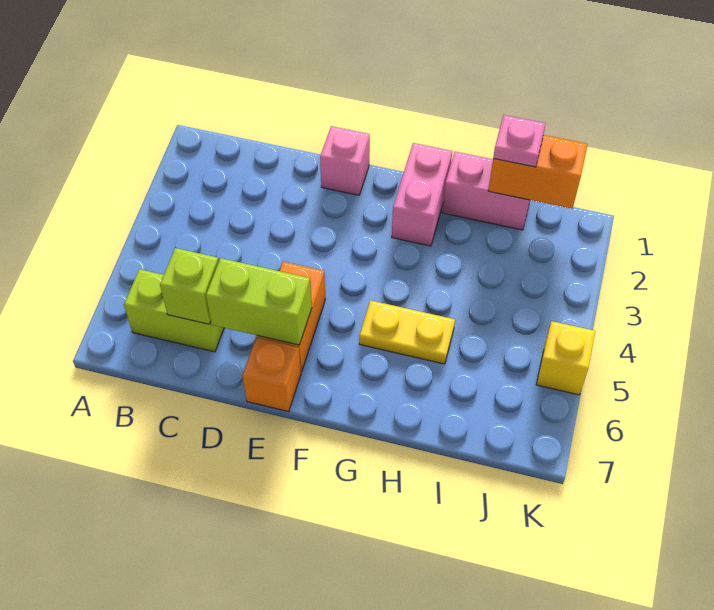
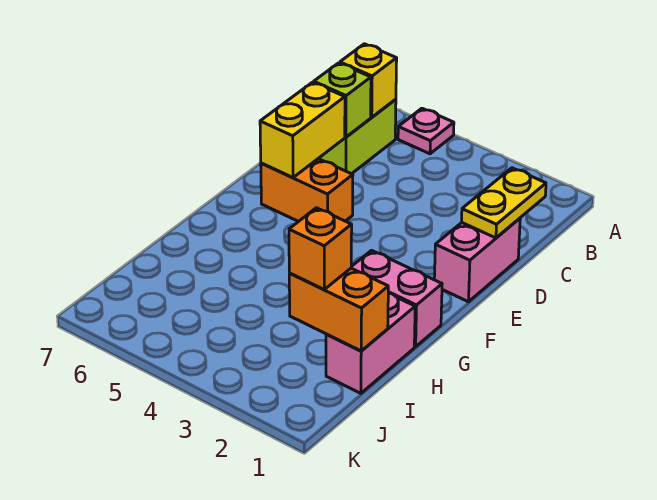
lime 1x2 brick [206,258,312,345] -> yellow 1x2 brick [260,82,345,177]
pink 1x1 brick [320,126,370,195] -> pink 1x2 brick [434,218,520,302]
orange 1x1 brick [242,337,301,411] -> orange 1x1 brick moved to [289,208,352,289]
yellow 1x2 plate [359,300,455,364] -> yellow 1x2 plate moved to [462,168,546,238]
orange 1x2 brick [488,135,588,209] -> orange 1x2 brick turned to [289,268,388,351]
pink 1x1 plate [493,115,546,167] -> pink 1x1 plate moved to [398,108,454,154]
yellow 1x1 brick [536,321,595,395] -> yellow 1x1 brick moved to [340,44,397,117]

